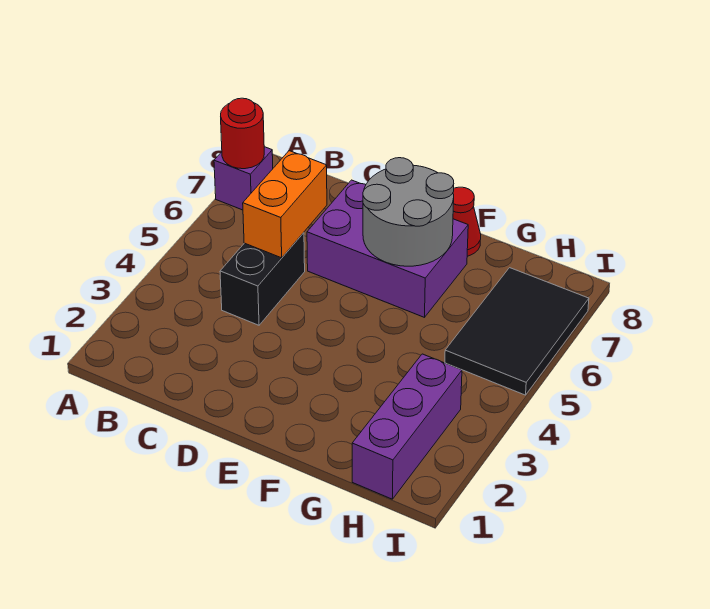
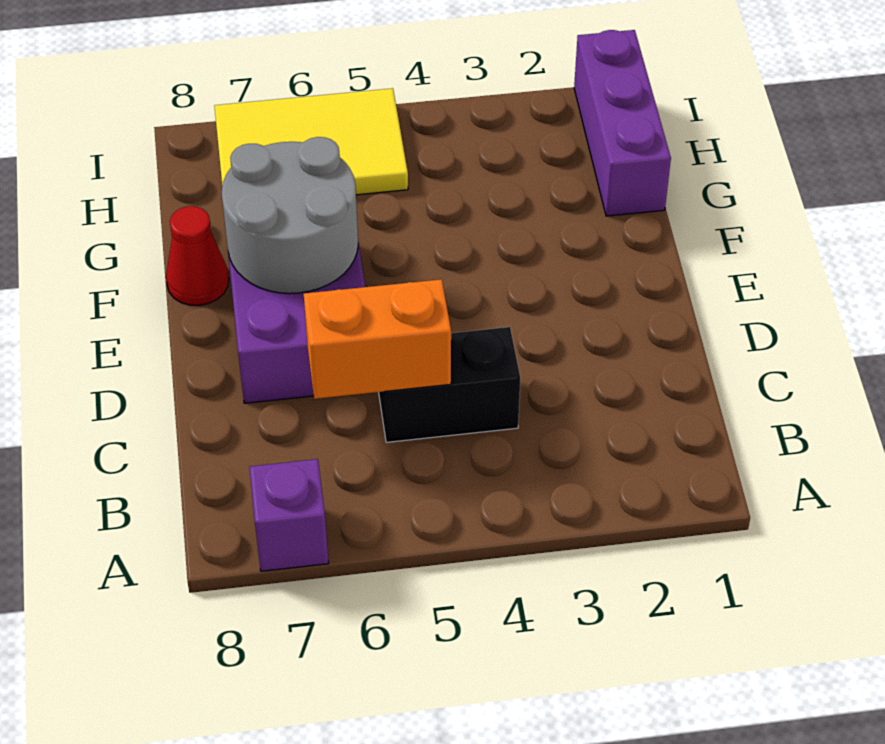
red 1x1 round brick [221,98,264,169] -> none
purple 1x3 brick [352,354,462,499] -> purple 1x3 brick turned to [574,30,671,216]
black 2x3 tile [445,268,589,395] -> yellow 2x3 tile [214,88,408,195]

